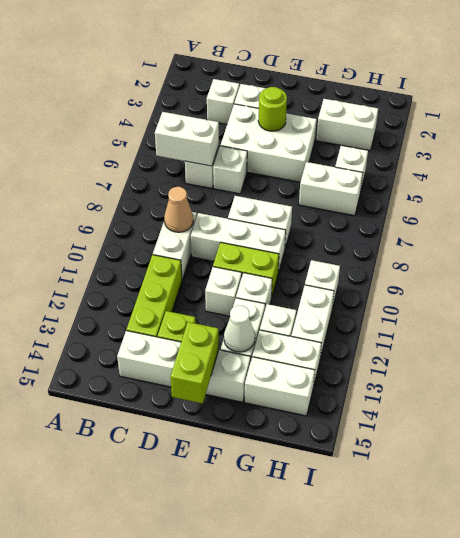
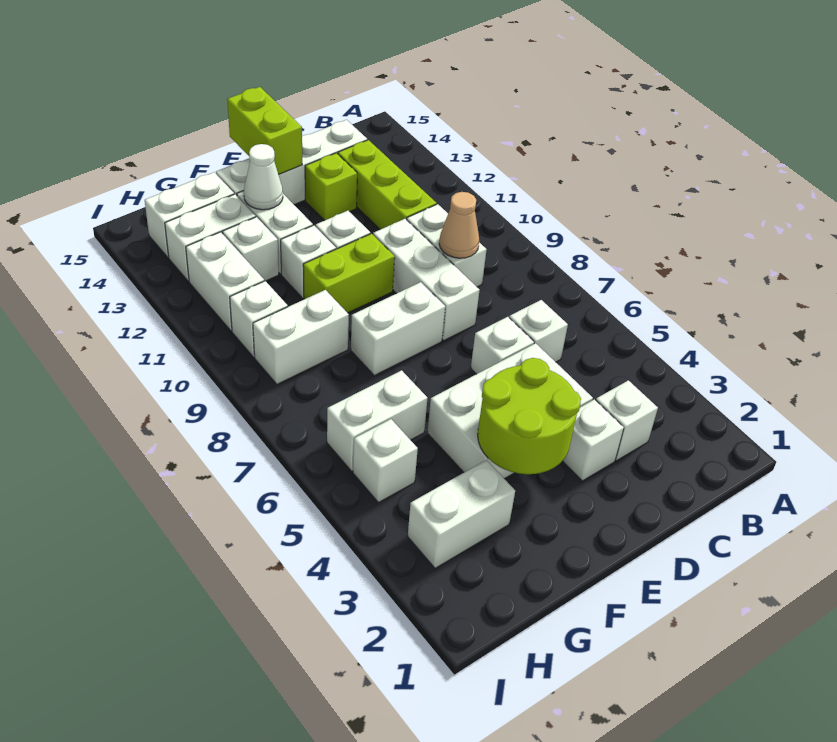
white 1x2 brick [155,112,219,166] -> white 1x2 brick moved to [253,290,349,384]
white 1x3 brick [191,213,286,273] -> white 1x3 brick turned to [373,219,480,341]
lime 1x1 round brick [258,87,287,131] -> lime 2x2 round brick [478,358,581,474]

